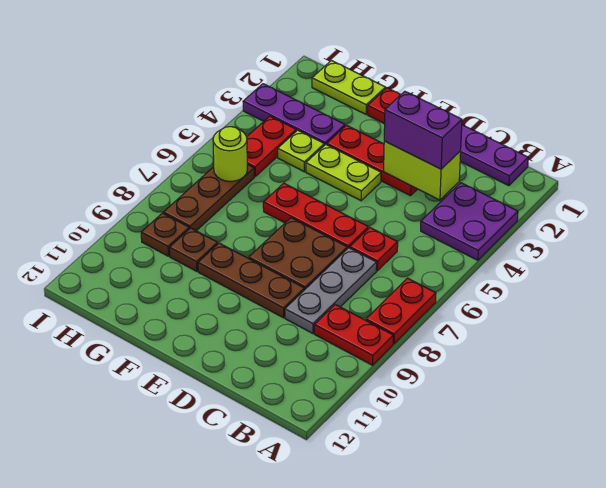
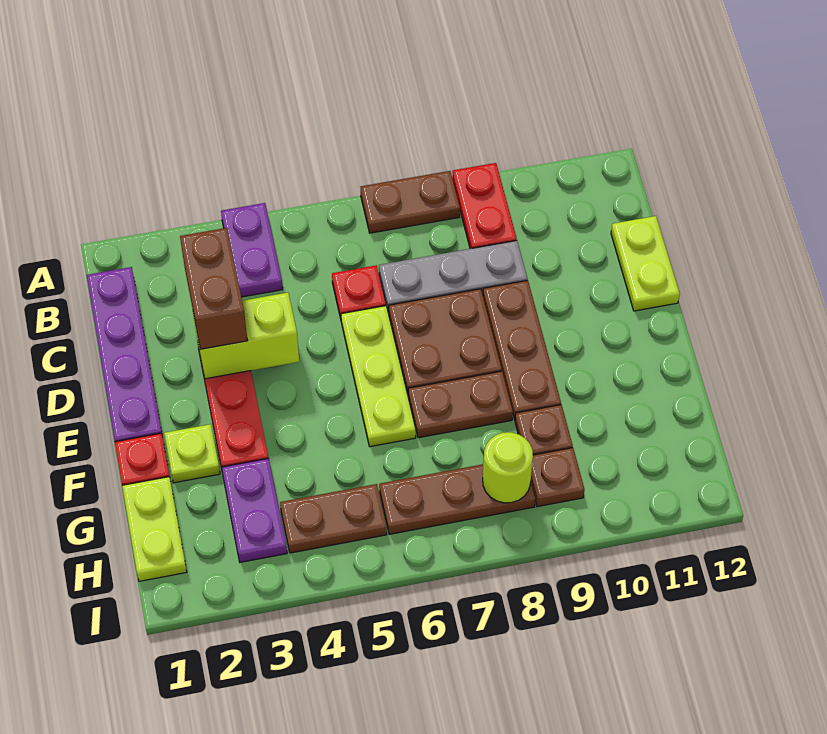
purple 2x2 plate [421,183,518,260] -> purple 1x2 plate [221,203,283,297]
red 1x2 plate [366,278,436,344] -> brown 1x2 plate [361,171,460,233]
lime 1x2 brick [384,141,461,200] -> lime 1x2 brick turned to [194,293,299,379]
purple 1x2 brick [384,91,462,169] -> brown 1x2 brick [180,228,248,349]
red 1x3 plate [263,183,368,249] -> lime 1x3 plate [341,306,416,447]
lime 1x2 plate [306,144,381,201] -> lime 1x2 plate moved to [611,216,680,311]
none -> brown 1x2 plate [408,371,513,438]
purple 1x3 plate [243,84,345,145] -> purple 1x2 plate [222,458,287,562]
lime 1x1 plate [278,130,324,172] -> lime 1x1 plate moved to [164,424,220,483]
red 1x2 plate [247,116,296,176] -> brown 1x2 plate [280,484,387,553]
lime 1x1 round brick [213,127,247,182] -> lime 1x1 round brick moved to [483,432,533,503]

